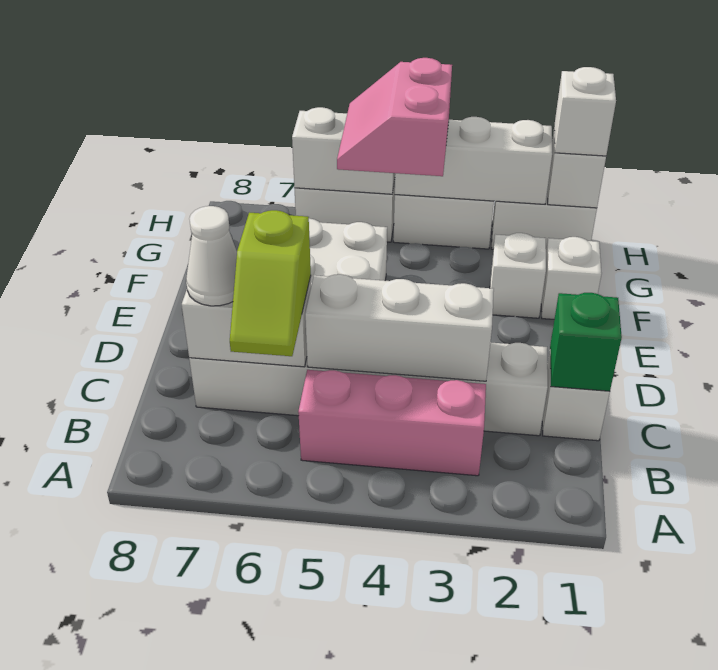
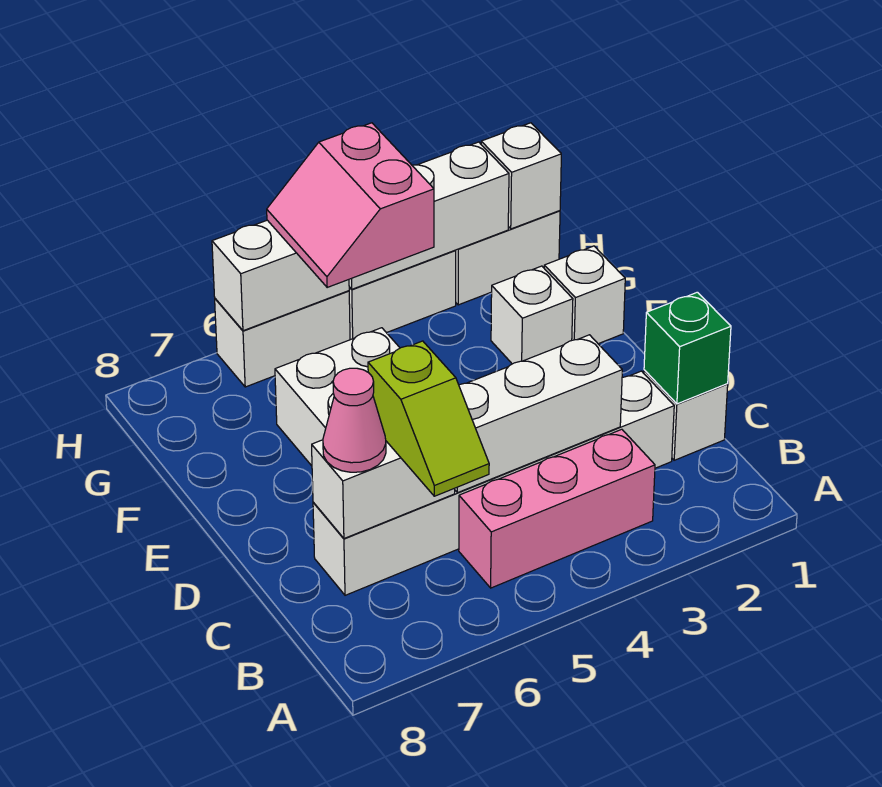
white 1x1 cone [186,206,237,306] -> pink 1x1 cone [323,368,386,472]
white 1x1 brick [554,67,616,156] -> none

